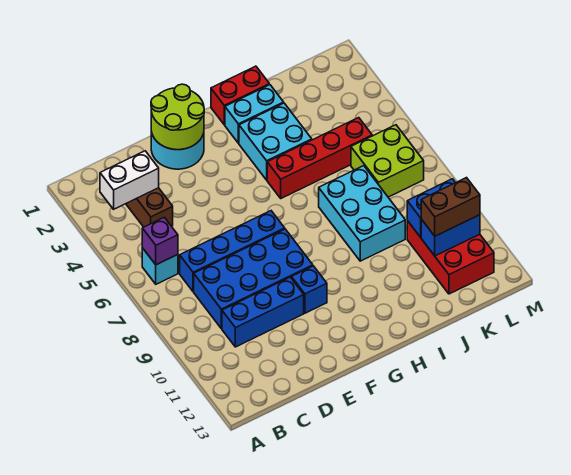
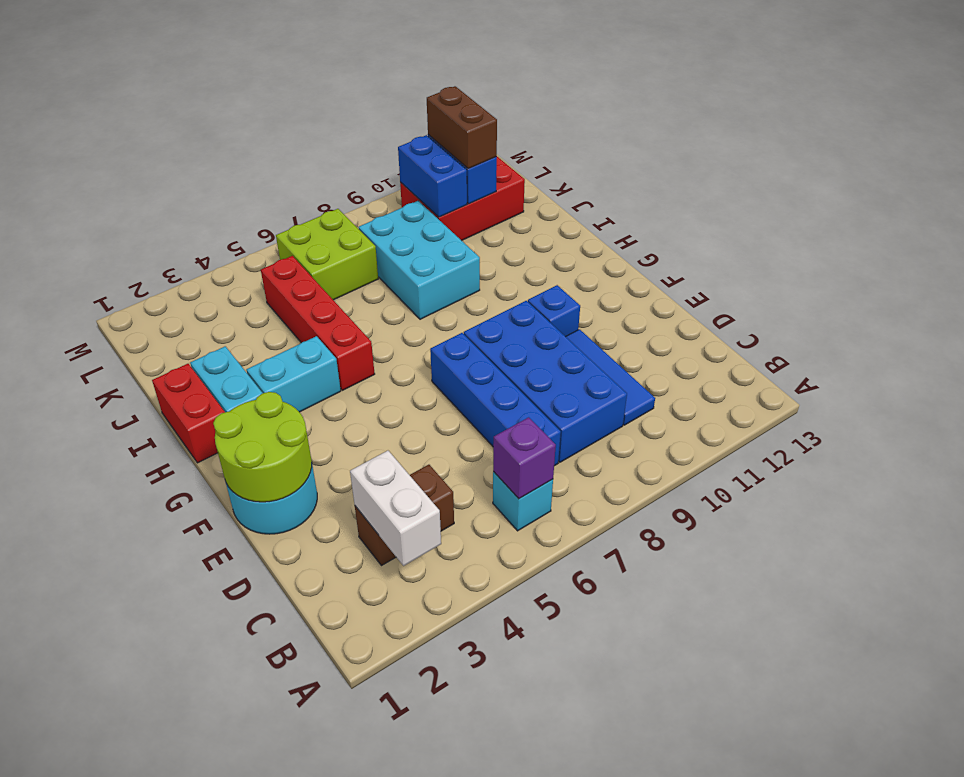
blue 1x3 brick [222,277,304,347] -> blue 1x3 tile [566,329,655,425]
cyan 2x2 brick [239,103,312,180] -> cyan 1x2 brick [246,336,341,412]
cyan 2x3 brick [319,166,405,261] -> cyan 2x3 brick turned to [358,201,480,319]

